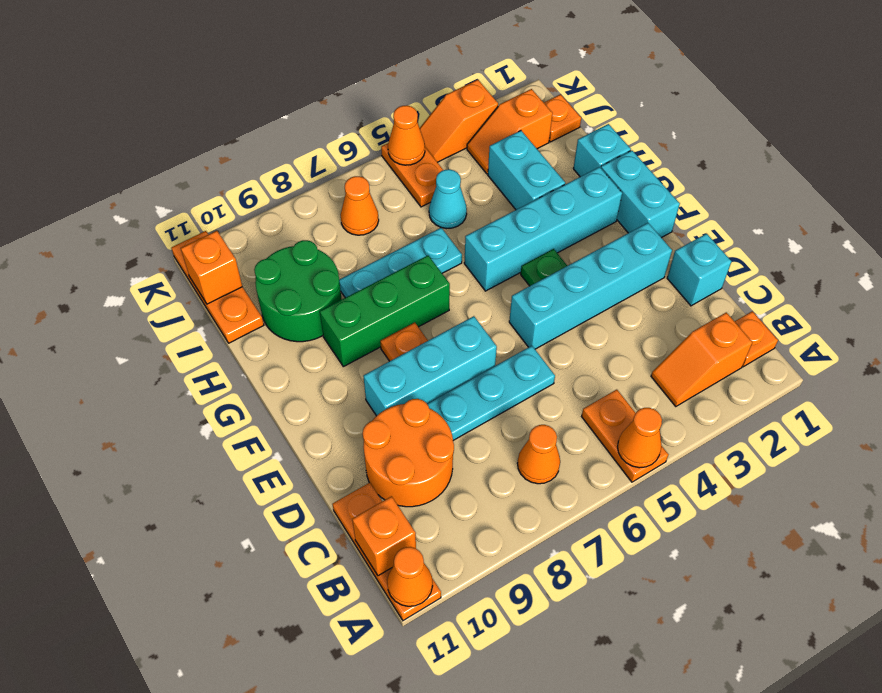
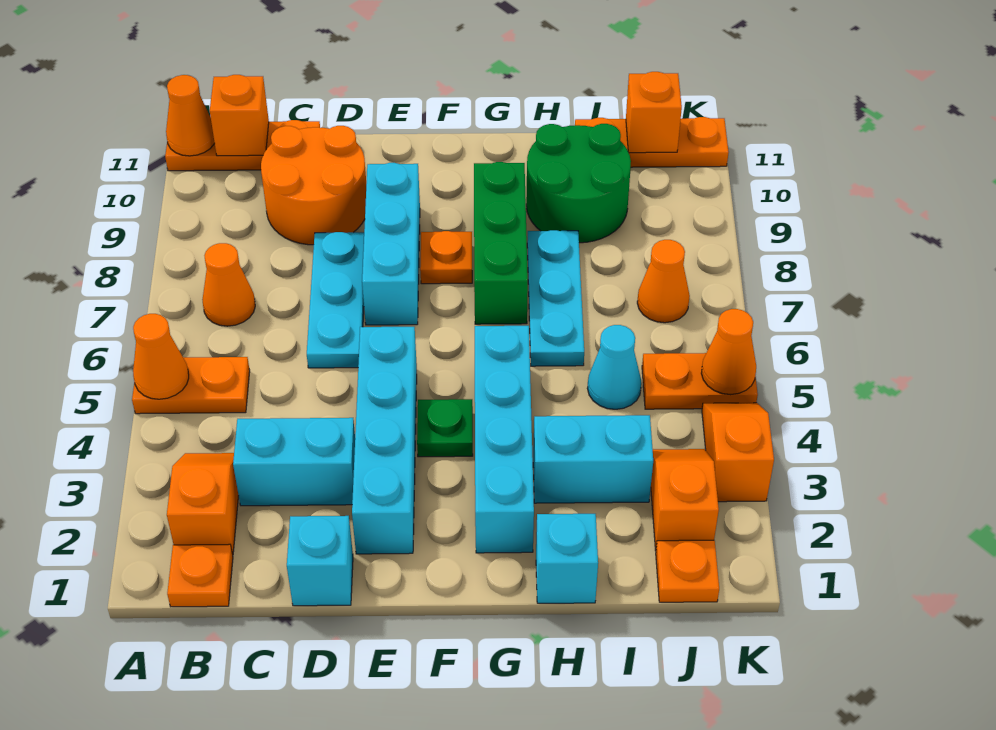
cyan 1x2 brick [601,150,680,238] -> cyan 1x2 brick moved to [233,418,355,506]

